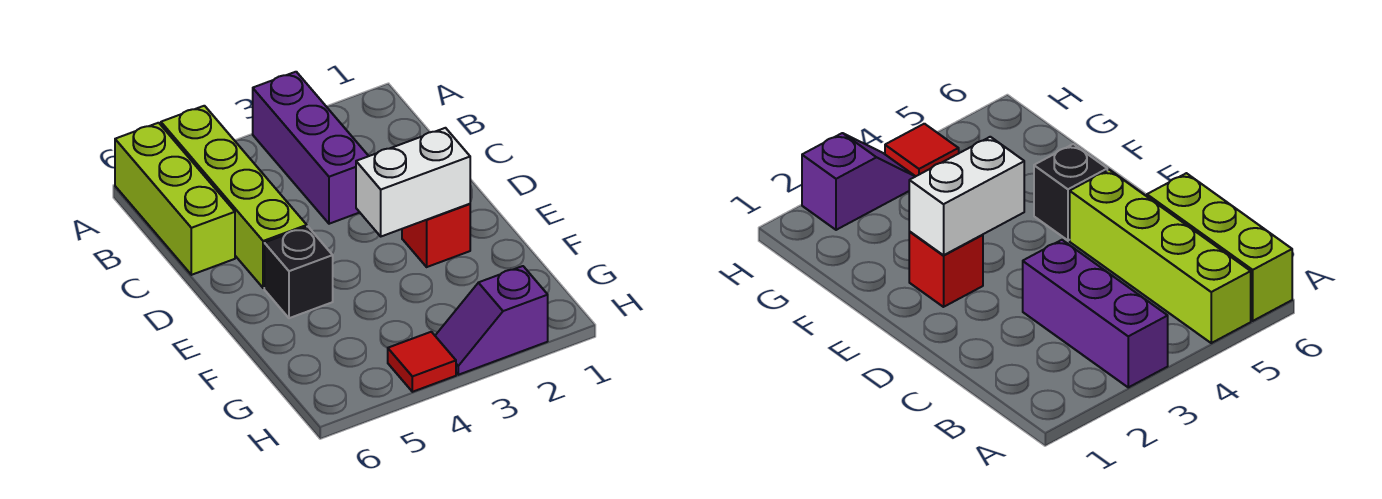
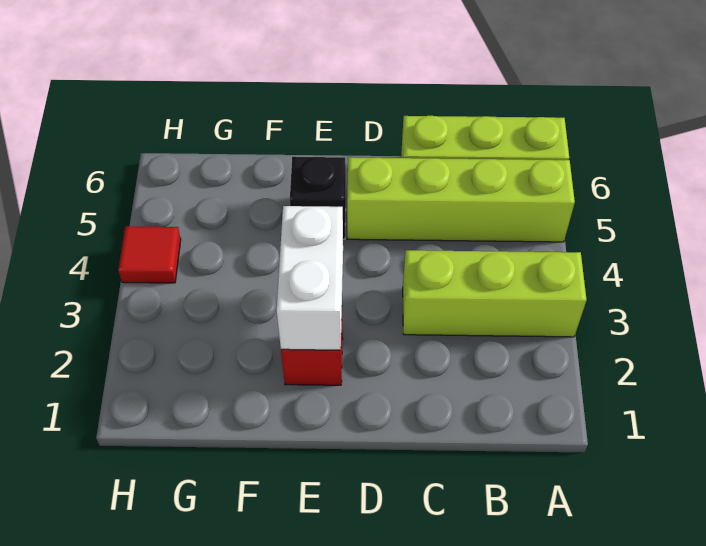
purple 1x3 brick [253,72,368,224] -> lime 1x3 brick [403,250,586,337]
purple 1x2 slope [435,266,548,375] -> none

